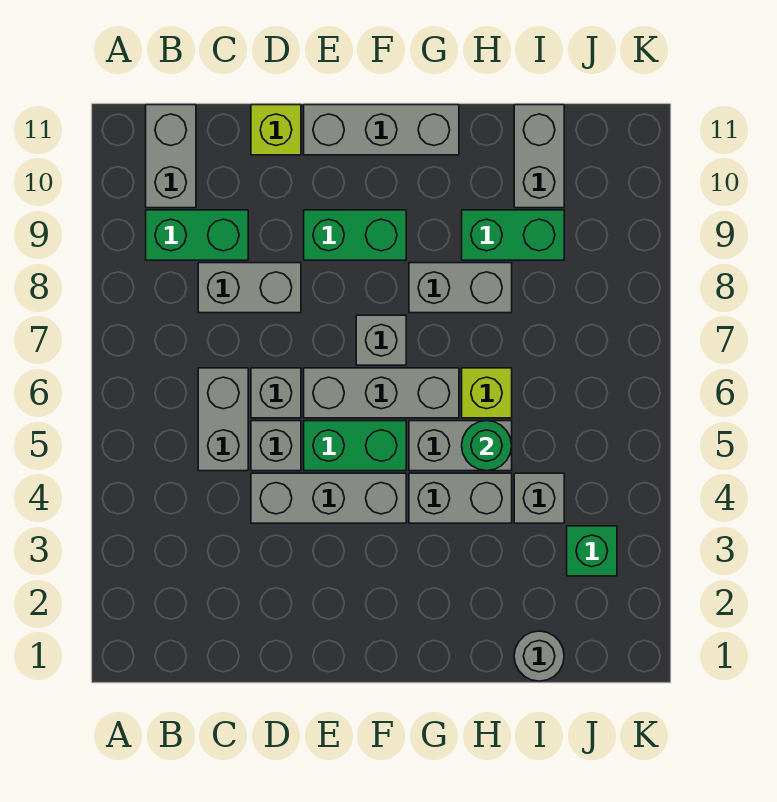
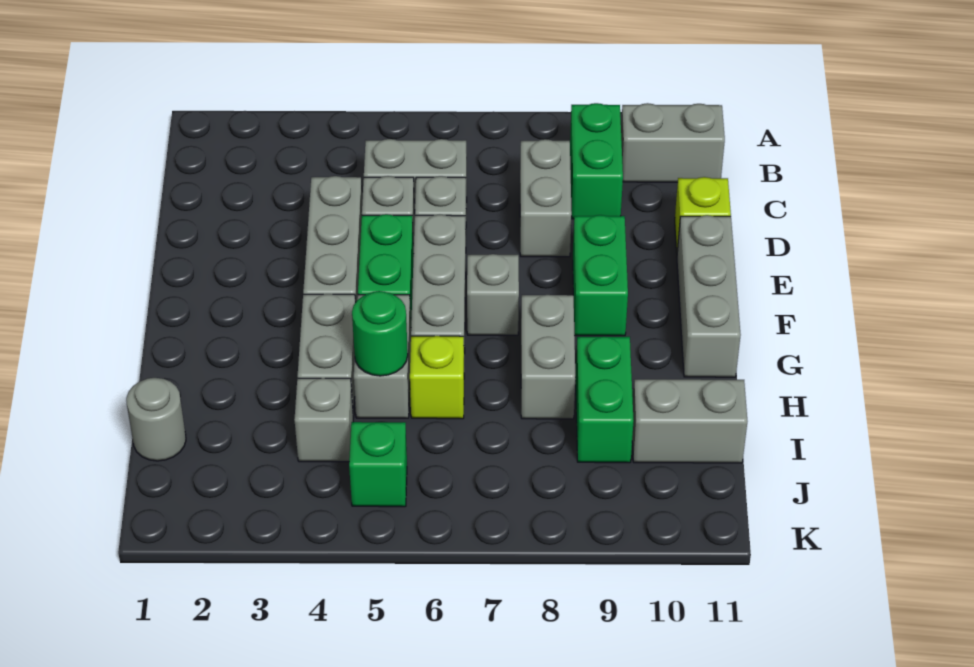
green 1x1 brick [567,526,617,576] -> green 1x1 brick moved to [349,422,407,507]

